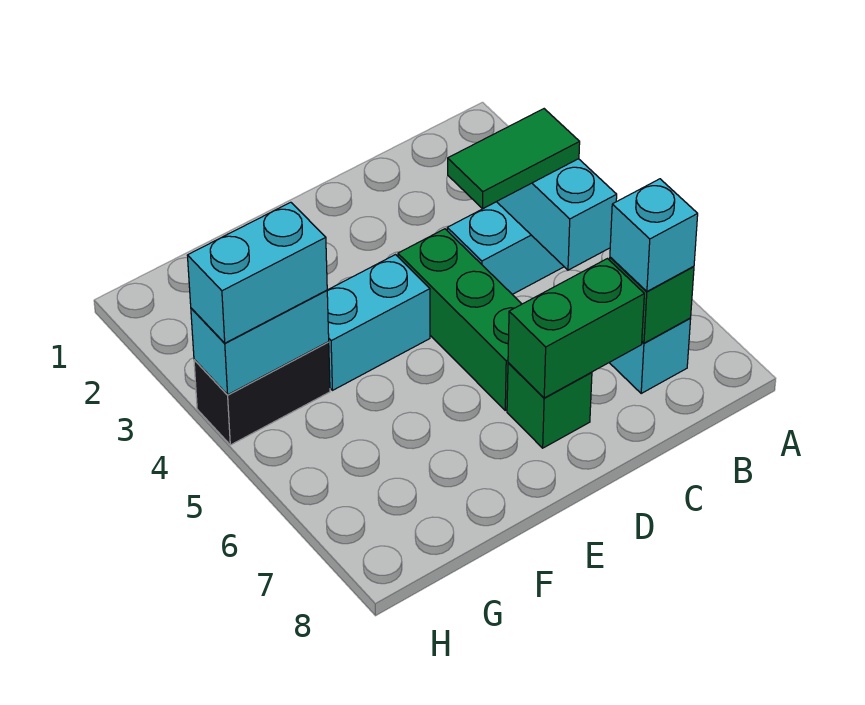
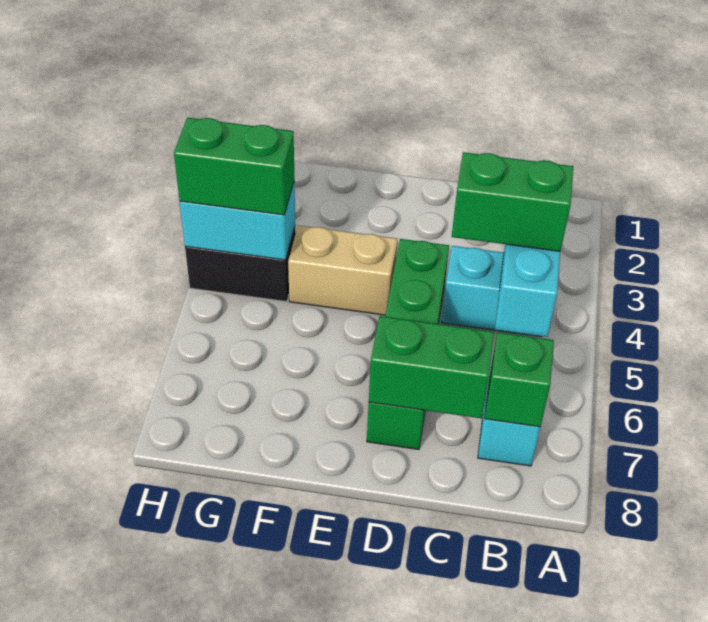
green 1x2 tile [448,109,580,208] -> green 1x2 brick [452,152,573,251]
cyan 1x1 brick [610,179,698,291] -> none
cyan 1x2 brick [327,255,430,390] -> tan 1x2 brick [288,225,398,315]
cyan 1x2 brick [187,202,327,343] -> green 1x2 brick [174,118,294,215]

